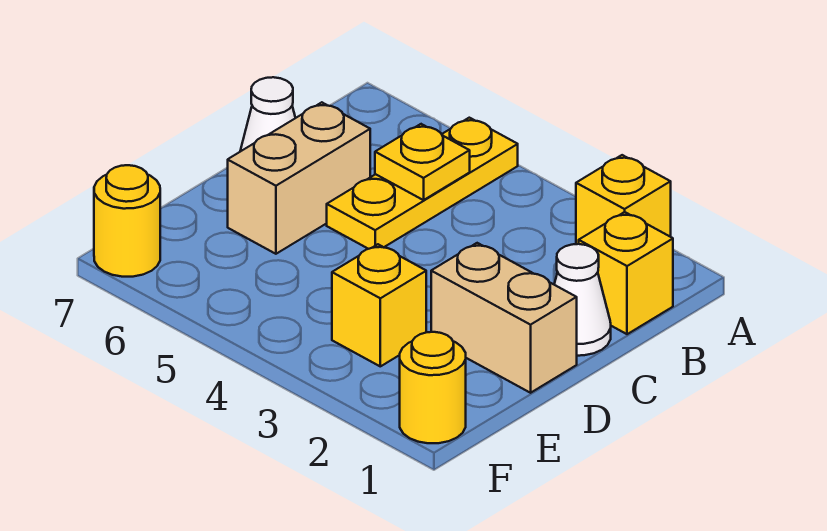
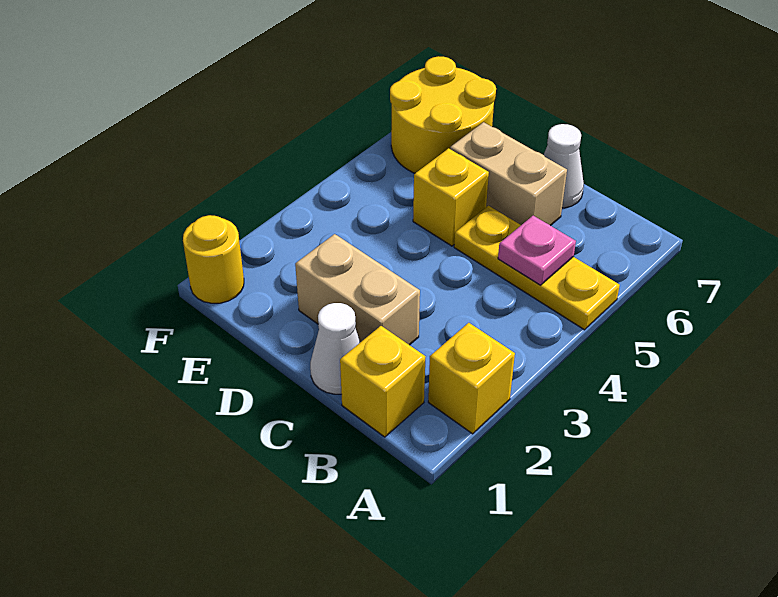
yellow 1x1 plate [375,124,470,200] -> pink 1x1 plate [498,216,576,285]
tan 1x2 brick [431,243,577,393] -> tan 1x2 brick turned to [295,234,420,345]
yellow 1x1 brick [332,244,426,366] -> yellow 1x1 brick moved to [413,148,489,246]
yellow 1x1 round brick [94,165,160,277] -> yellow 2x2 round brick [390,56,496,173]

